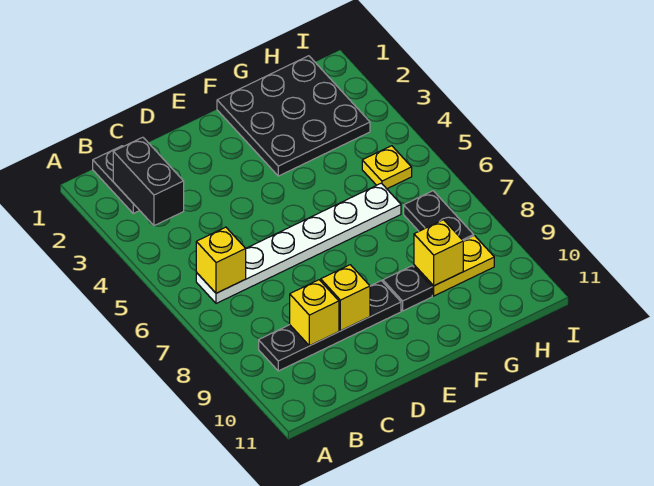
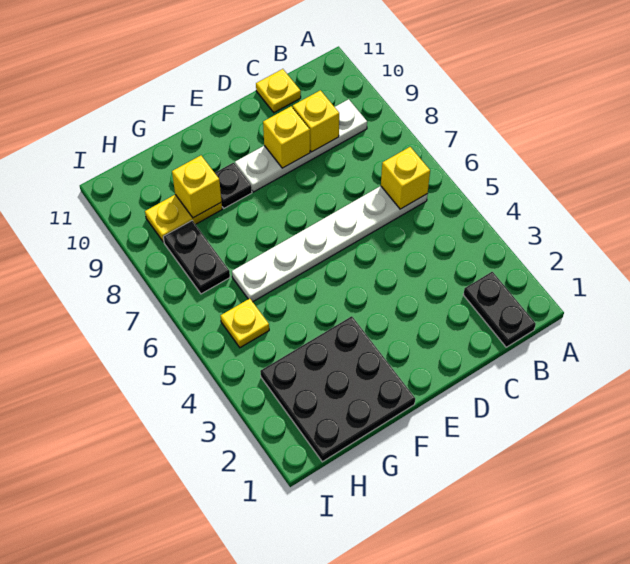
black 1x2 brick [113,137,184,226] -> none
black 1x4 plate [259,281,401,371] -> white 1x4 plate [235,99,367,192]
none -> yellow 1x1 plate [256,69,301,112]

